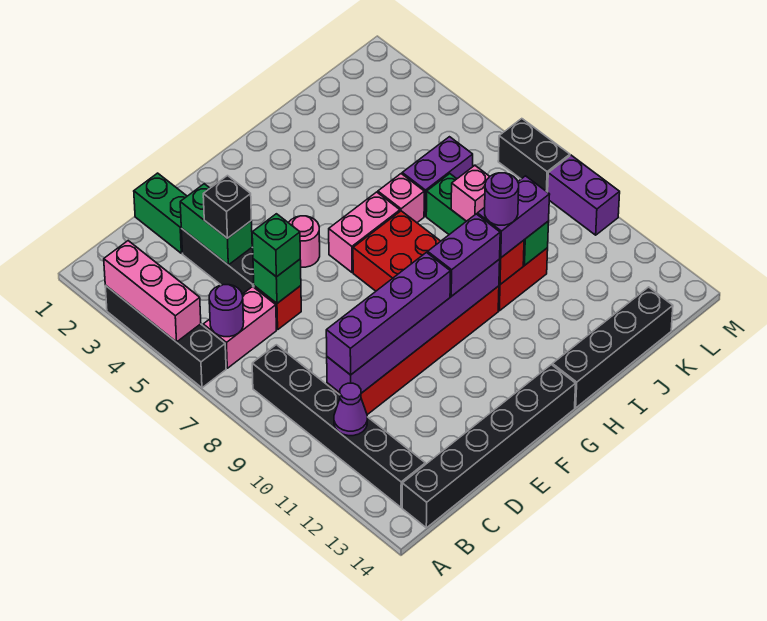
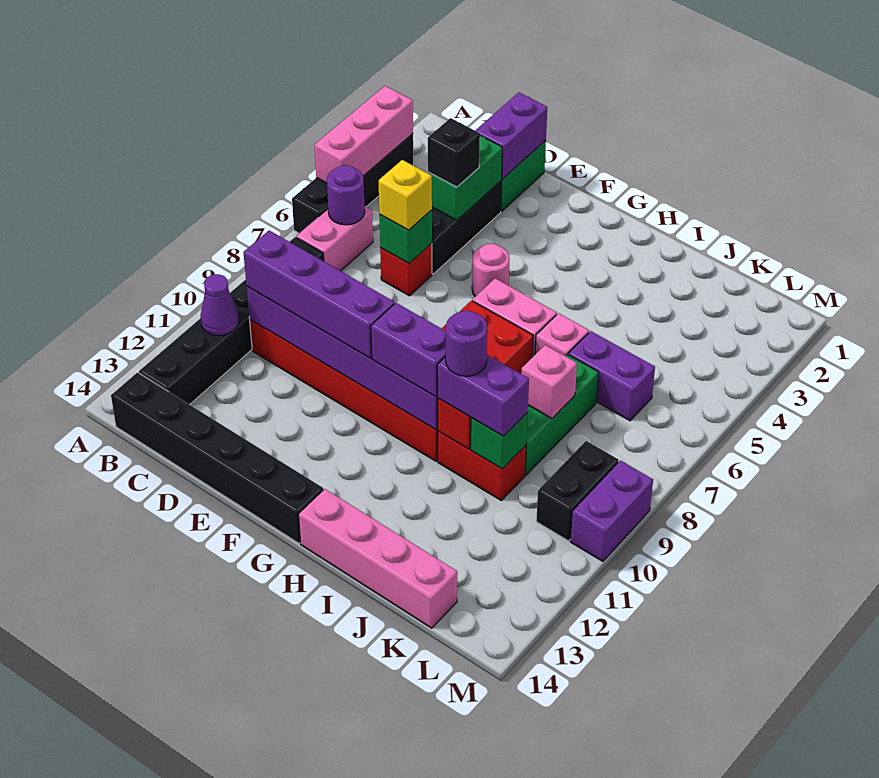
pink 1x2 brick [203,287,276,368] -> pink 1x2 brick turned to [296,206,373,271]
none -> purple 1x2 brick [475,93,547,179]
green 1x1 brick [252,214,300,277] -> yellow 1x1 brick [379,160,432,230]
black 1x4 brick [552,287,673,408] -> pink 1x4 brick [299,489,457,628]
black 1x2 brick [498,119,570,192] -> black 1x2 brick moved to [536,441,619,541]

